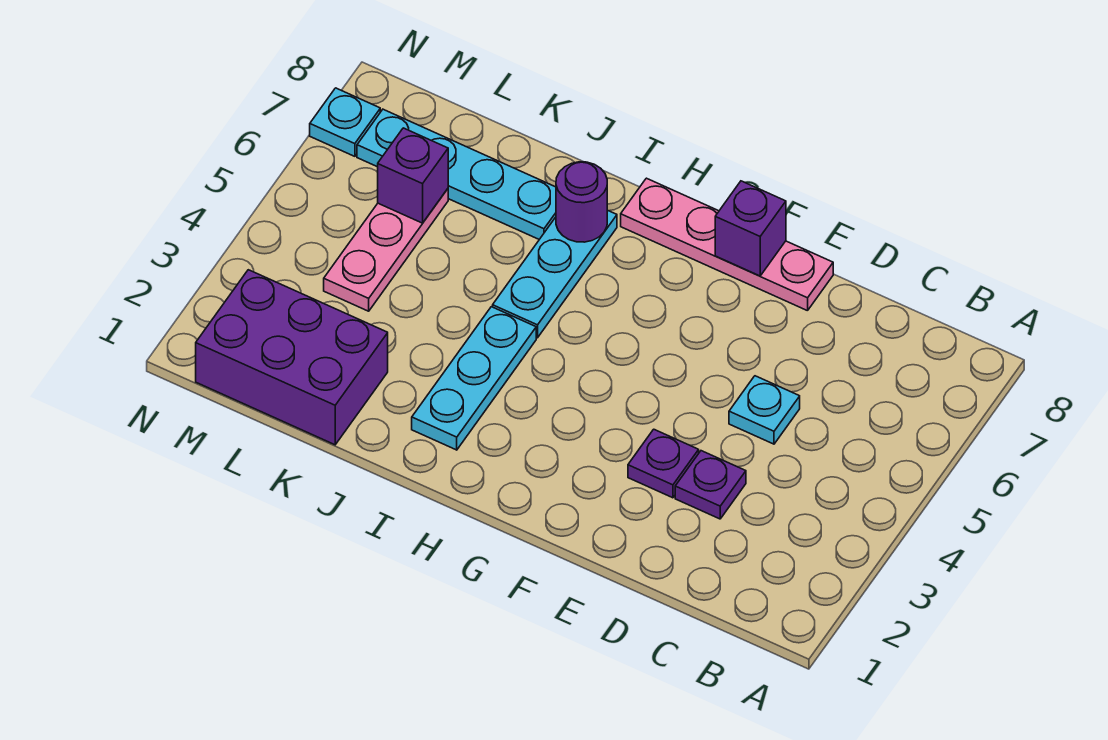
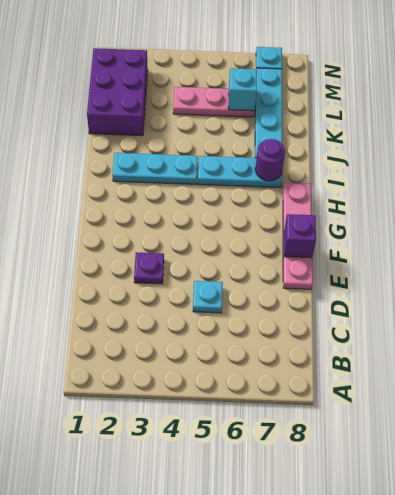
purple 1x1 plate [675,451,746,519] -> none
purple 1x1 brick [378,128,448,223] -> cyan 1x1 brick [228,68,257,111]

